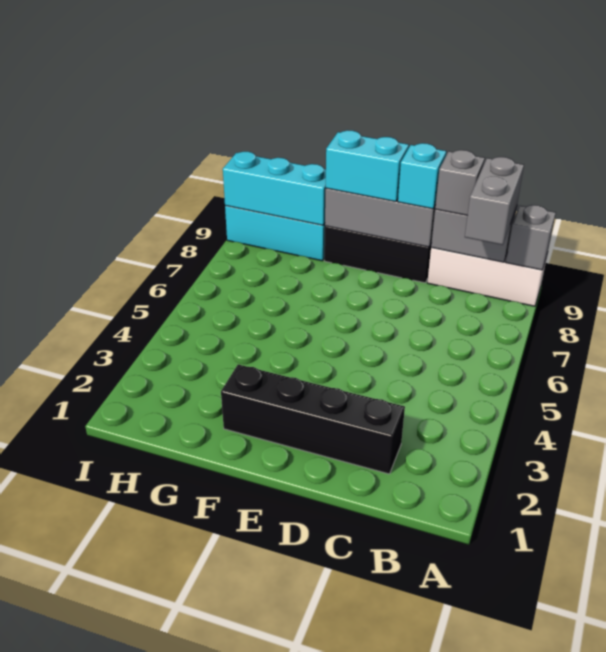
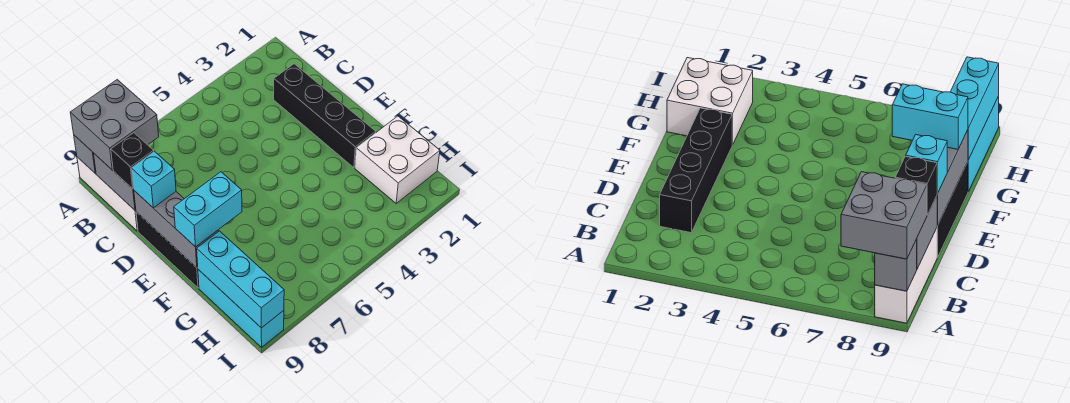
grey 1x2 brick [465,157,524,245] -> grey 2x2 brick [70,80,159,170]
grey 1x1 brick [435,150,485,215] -> black 1x1 brick [111,133,154,189]
cyan 1x2 brick [326,130,409,202] -> cyan 1x2 brick turned to [174,172,242,247]
none -> white 2x2 brick [355,116,440,203]

